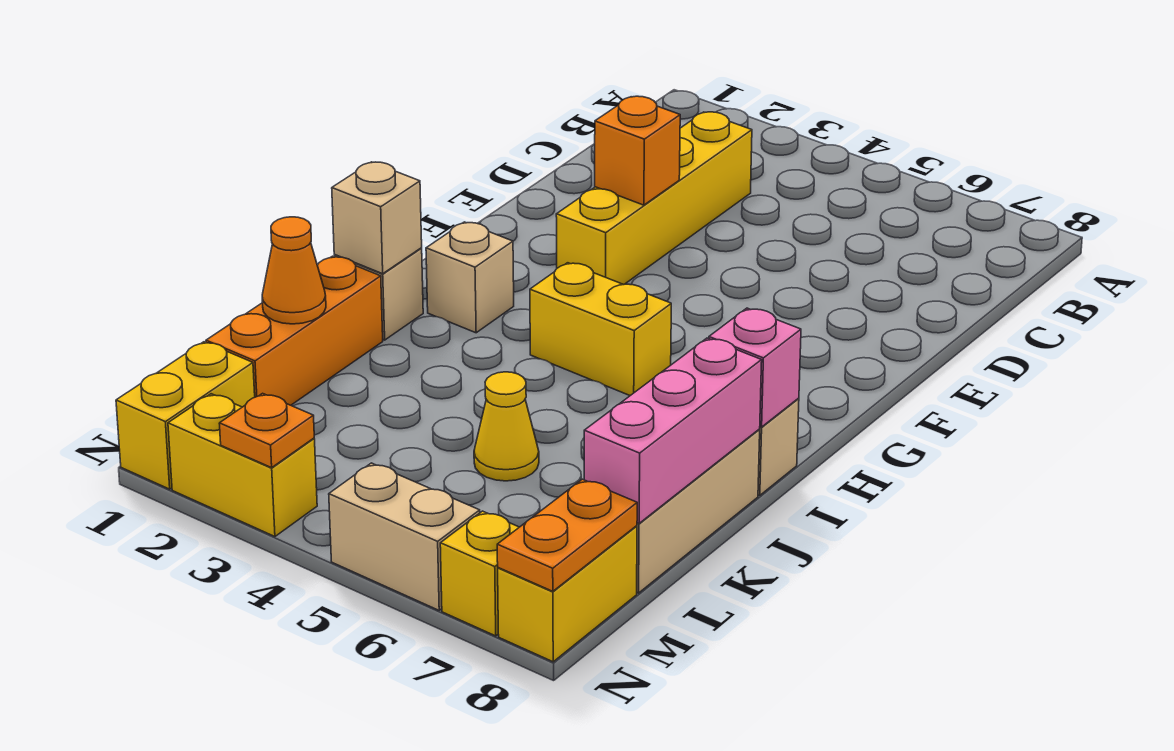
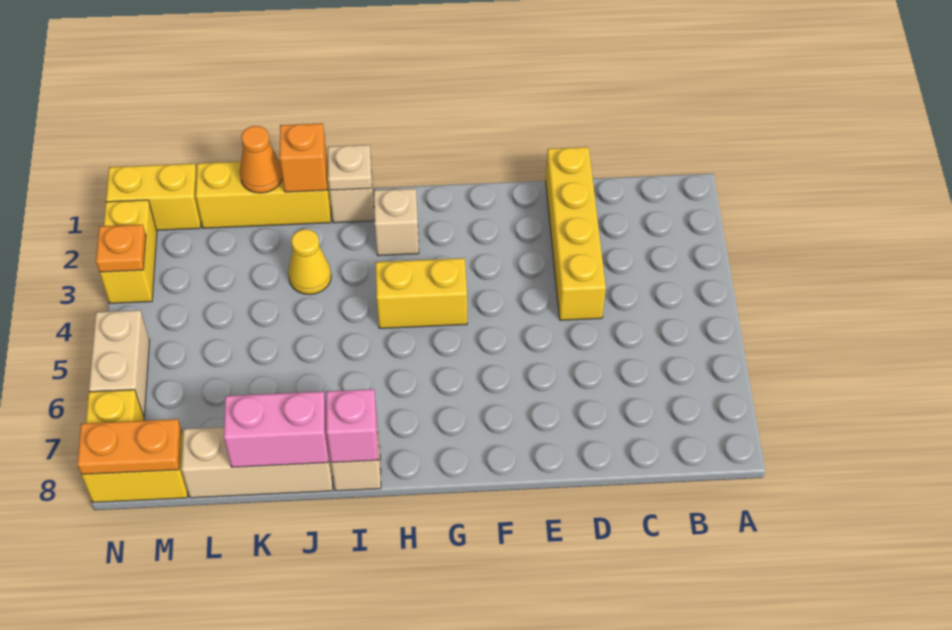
yellow 1x4 brick [556,112,752,285] -> yellow 1x4 brick turned to [546,147,606,320]
orange 1x1 brick [595,96,680,205] -> orange 1x1 brick moved to [280,123,327,192]
yellow 1x2 brick [530,263,671,396] -> yellow 1x2 brick turned to [376,258,467,328]
tan 1x1 brick [332,162,422,274] -> tan 1x1 plate [328,145,372,190]
orange 1x3 brick [206,256,383,405] -> yellow 1x3 brick [196,160,331,228]
pink 1x3 brick [584,338,762,523] -> pink 1x2 brick [224,391,328,467]
yellow 1x1 cone [474,372,539,481] -> yellow 1x1 cone moved to [288,229,331,294]

